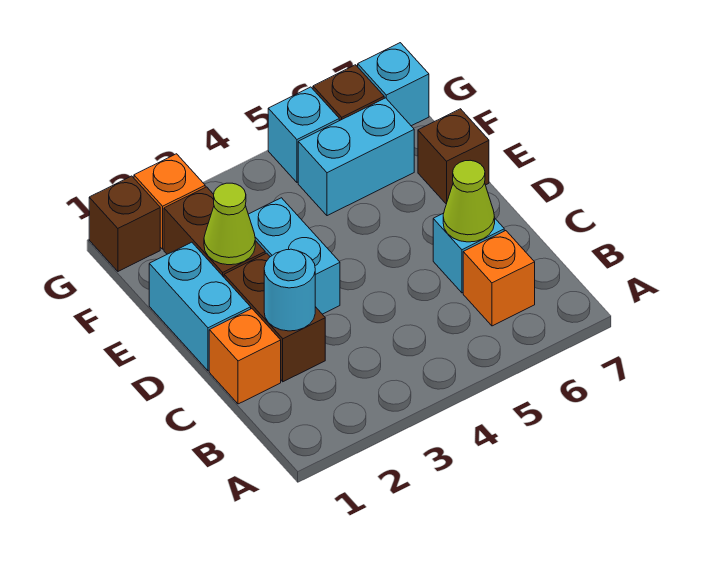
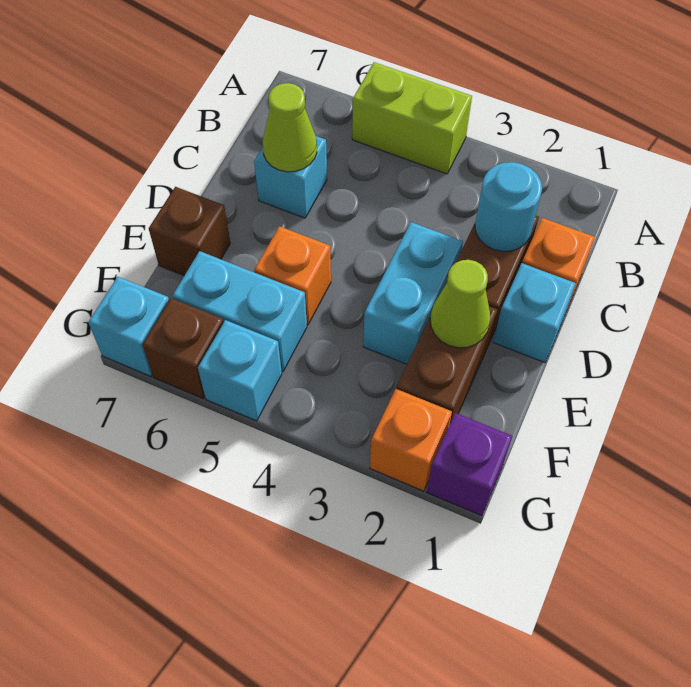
none -> lime 1x2 brick [352,62,472,174]
orange 1x1 brick [463,231,535,326] -> orange 1x1 brick moved to [254,226,331,325]
cyan 1x2 brick [149,242,251,371] -> cyan 1x1 brick [493,263,576,363]
brown 1x1 brick [89,176,160,271] -> purple 1x1 brick [427,413,512,516]

